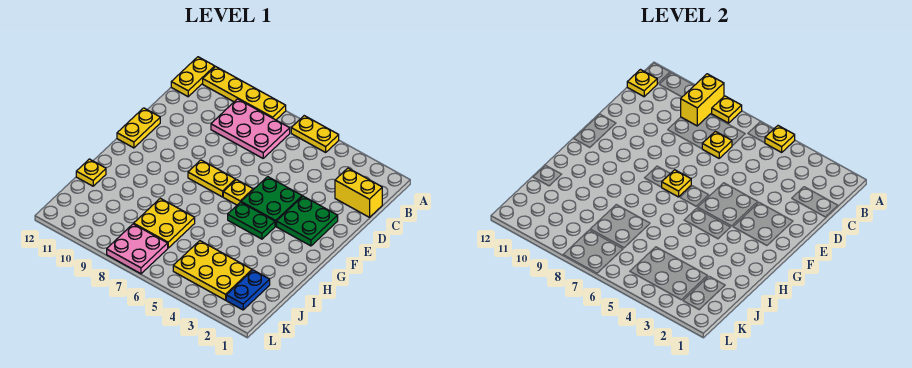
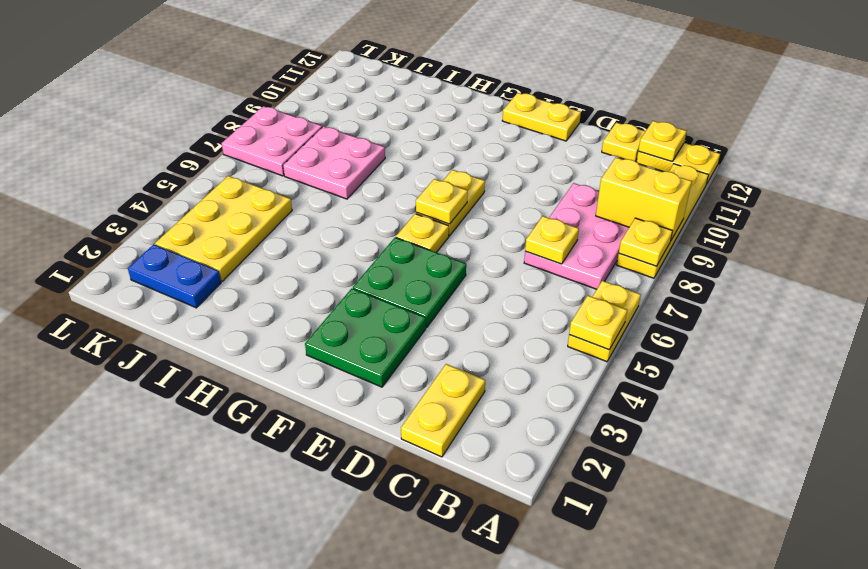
yellow 1x2 brick [335,168,382,217] -> yellow 1x2 plate [401,364,485,457]
green 1x2 plate [228,202,275,239] -> none
yellow 2x2 plate [134,198,195,248] -> pink 2x2 plate [283,126,385,199]
yellow 1x1 plate [76,159,106,186] -> yellow 1x1 plate moved to [602,123,646,161]

